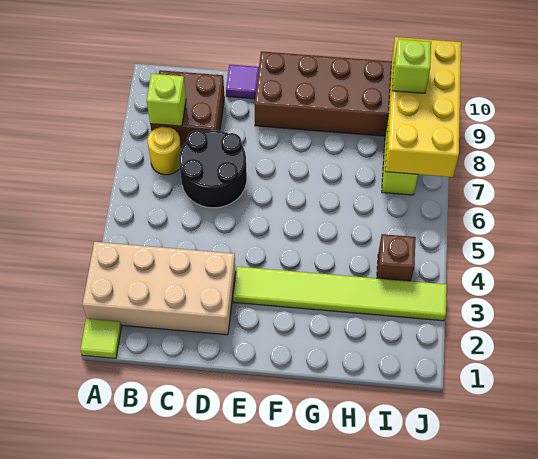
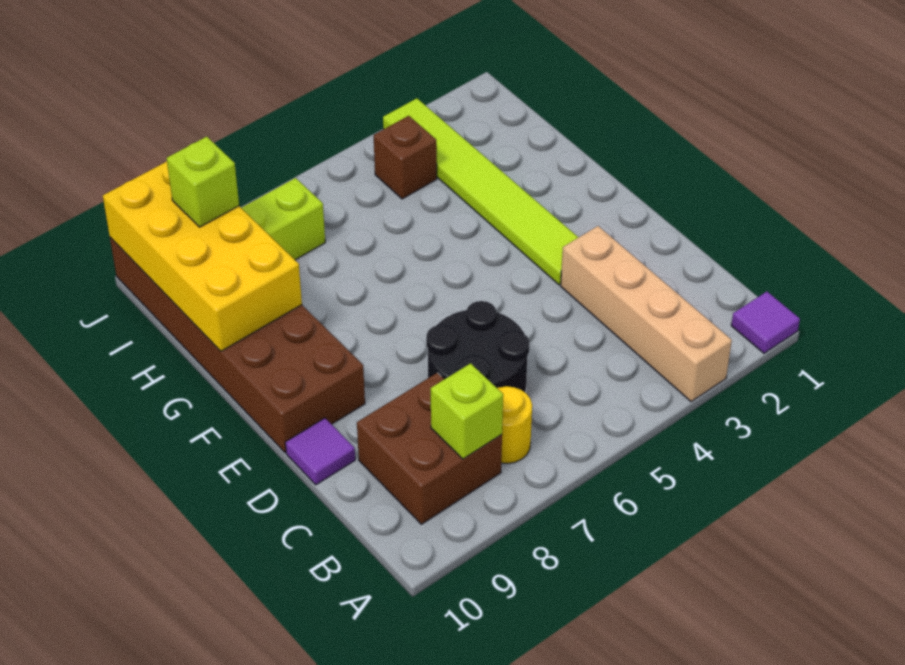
lime 1x1 tile [80,318,121,358] -> purple 1x1 tile [731,292,800,353]
tan 2x4 brick [82,242,236,335] -> tan 1x4 brick [561,226,732,402]
yellow 2x4 brick [385,37,461,177] -> yellow 2x4 brick turned to [103,161,302,351]

